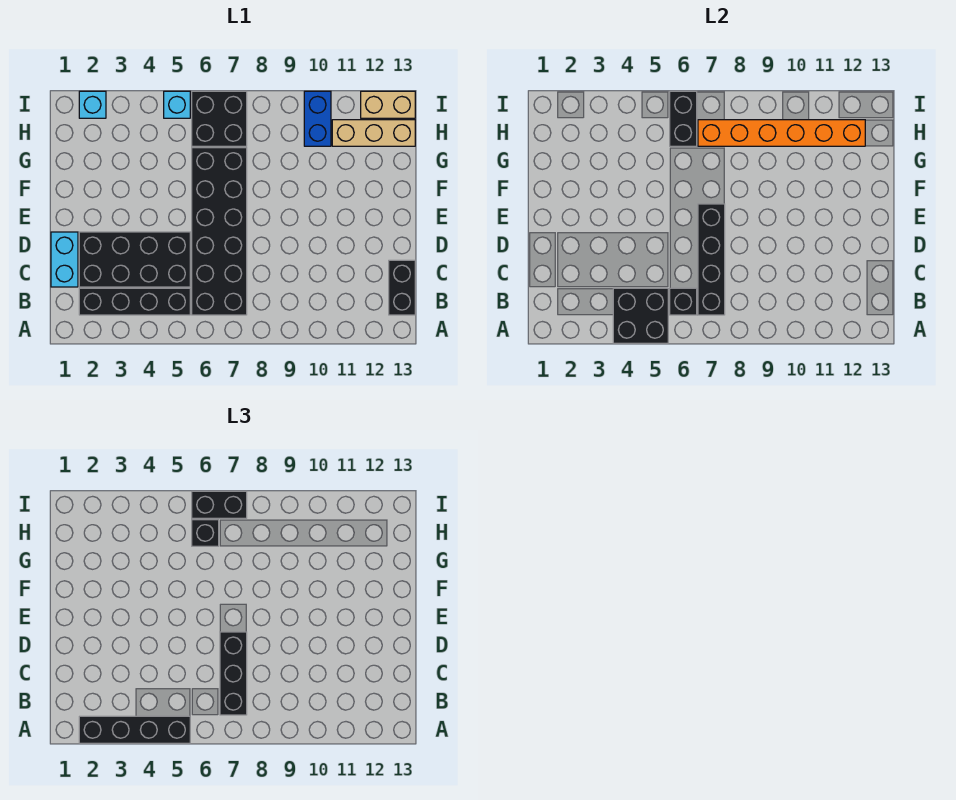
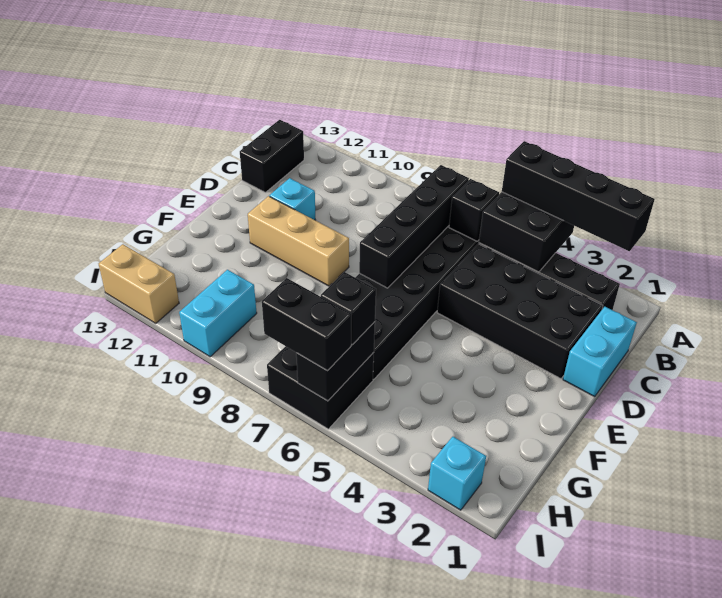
black 1x3 brick [220,632,247,715] -> none
orange 1x6 brick [698,120,865,146] -> none
blue 1x2 brick [304,91,331,146] -> cyan 1x2 brick [179,270,257,357]
tan 1x3 brick [332,120,415,146] -> tan 1x3 brick moved to [248,196,349,286]
cyan 1x1 brick [164,91,190,118] -> cyan 1x1 brick moved to [269,178,315,220]

